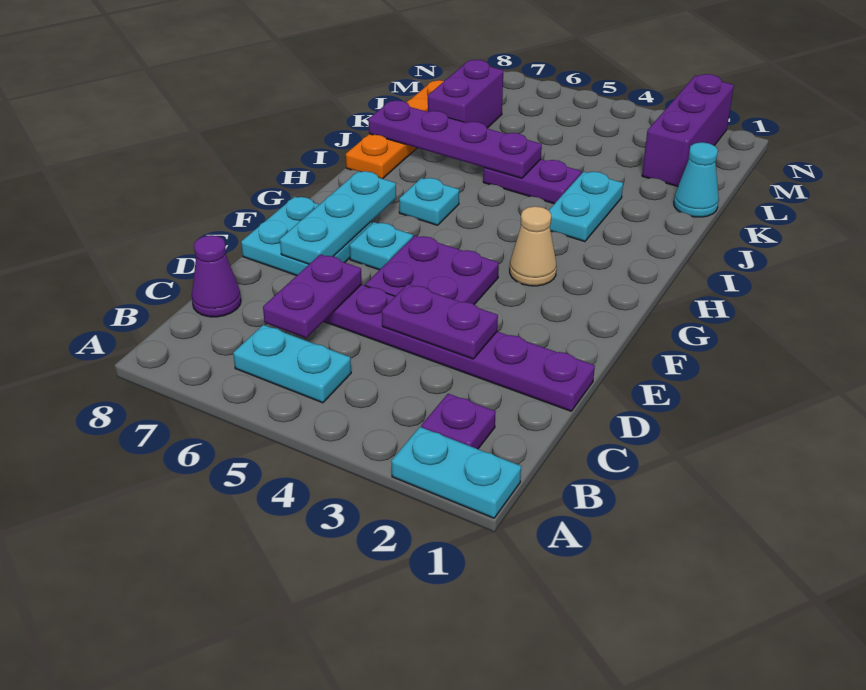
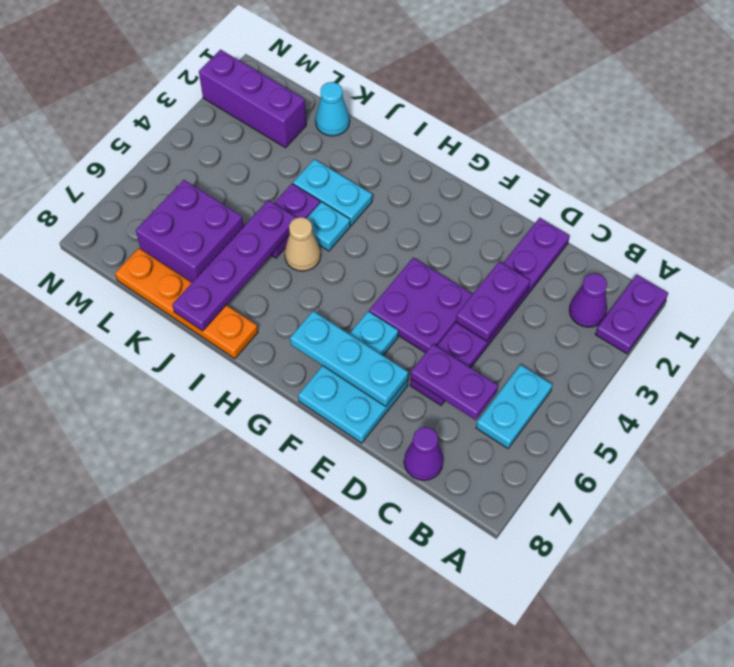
cyan 1x2 plate [391,427,521,518] -> purple 1x2 plate [595,275,668,354]
purple 1x1 plate [421,394,496,449] -> purple 1x1 cone [569,273,607,327]
tan 1x1 cone [510,206,557,286] -> tan 1x1 cone moved to [285,217,321,271]
cyan 1x1 plate [399,178,459,225] -> cyan 1x1 plate moved to [307,202,350,251]
purple 1x2 brick [428,60,503,128] -> purple 2x2 brick [136,180,243,282]

